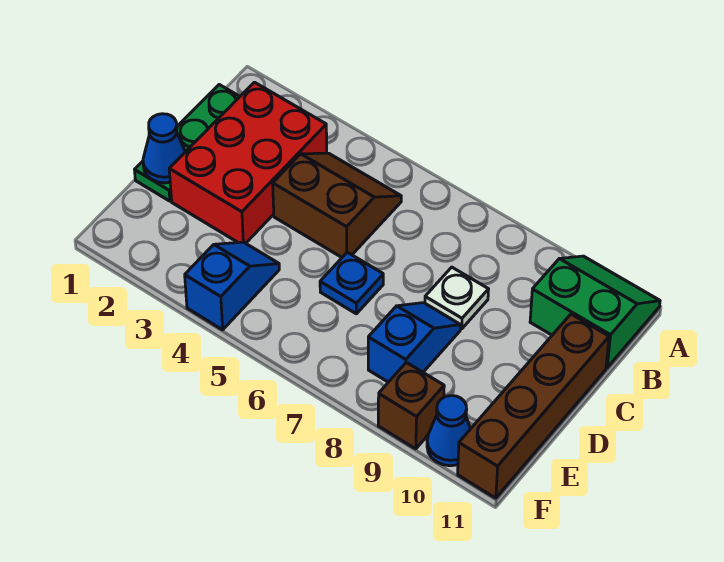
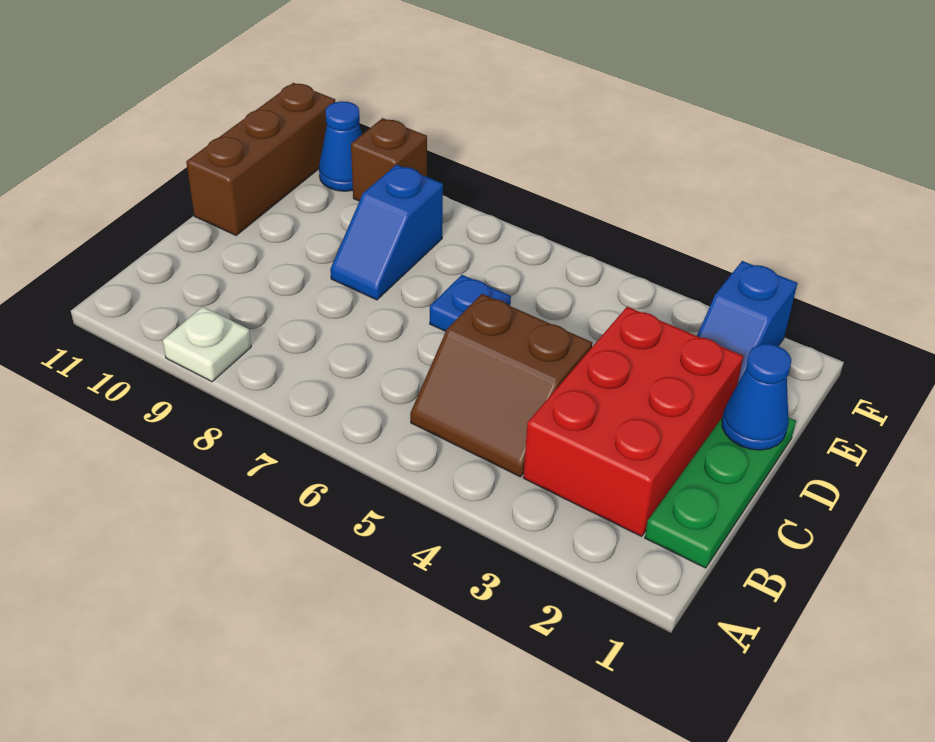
green 2x2 slope [530,256,660,368] -> none
white 1x1 plate [425,267,489,329] -> white 1x1 plate moved to [163,307,251,382]
brown 1x4 brick [458,314,609,498] -> brown 1x3 brick [186,83,335,235]
blue 1x2 slope [185,242,279,330] -> blue 1x2 slope moved to [697,261,797,383]

